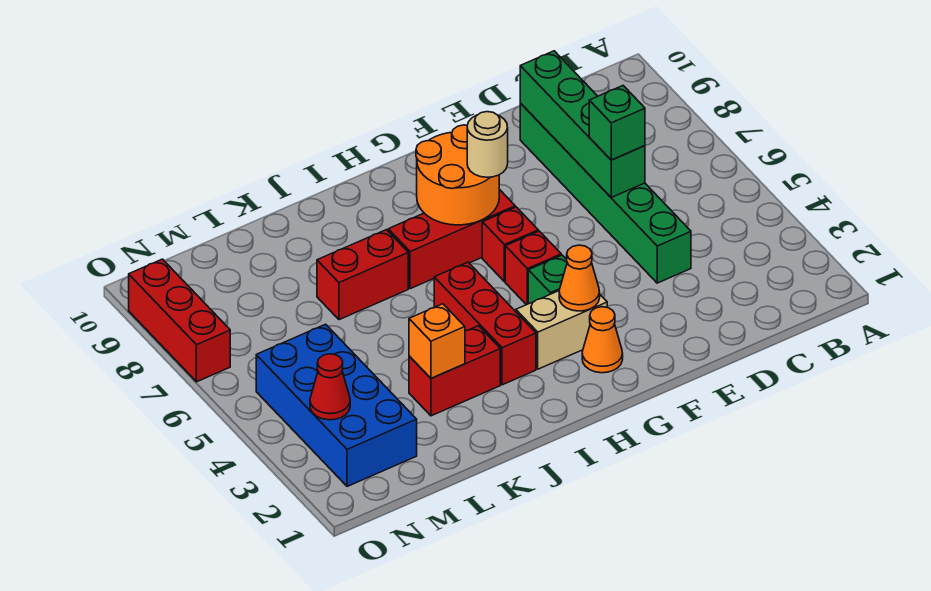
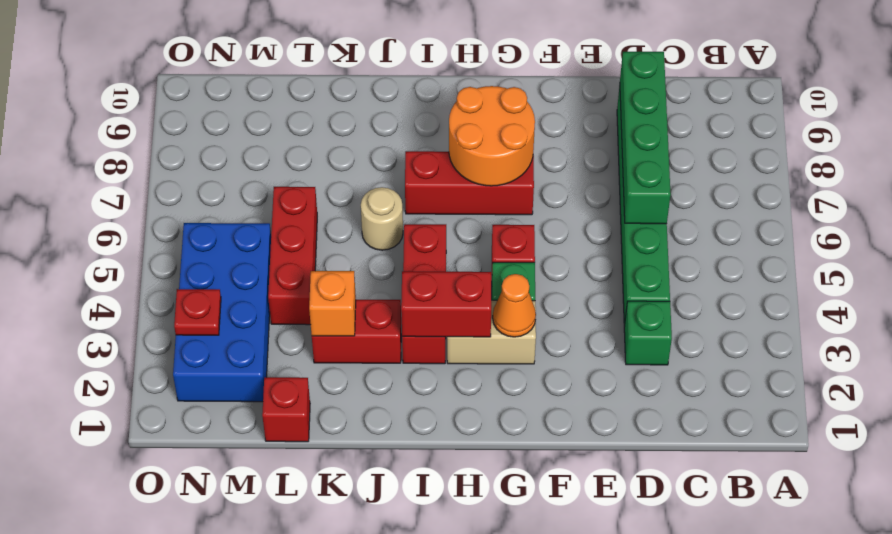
green 1x1 brick [589,86,645,160] -> green 1x1 brick moved to [624,301,672,365]
orange 1x1 cone [582,307,623,373] -> none
red 1x1 brick [482,207,538,282] -> red 1x1 brick moved to [262,377,310,442]
tan 1x1 round brick [467,112,508,177] -> tan 1x1 round brick moved to [361,187,403,250]
red 1x2 brick [317,230,408,320] -> red 1x2 brick moved to [401,271,491,337]
red 1x1 cone [310,354,350,420] -> red 1x1 plate [174,289,221,335]
red 1x3 brick [129,259,230,382] -> red 1x3 brick moved to [268,187,317,325]

